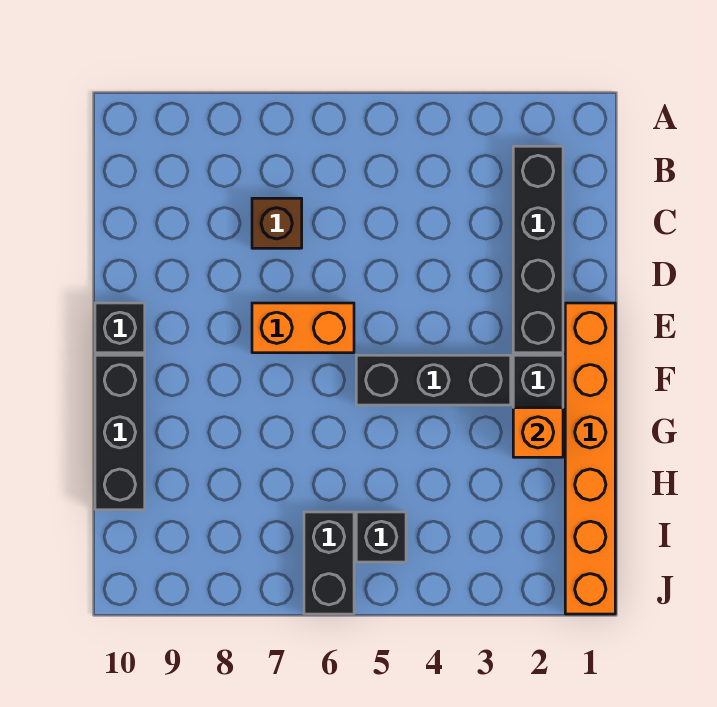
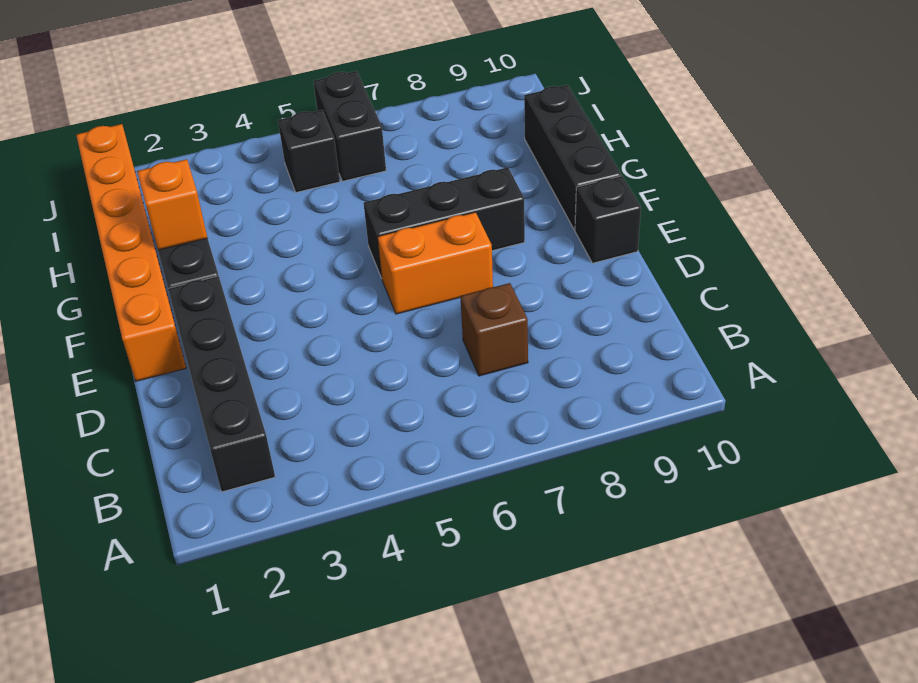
black 1x3 brick [356,355,511,405] -> black 1x3 brick moved to [364,167,525,278]

